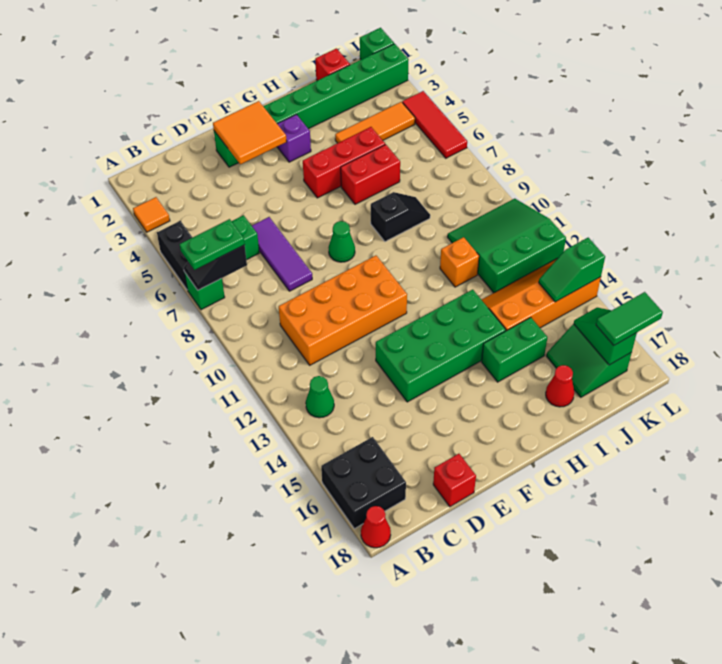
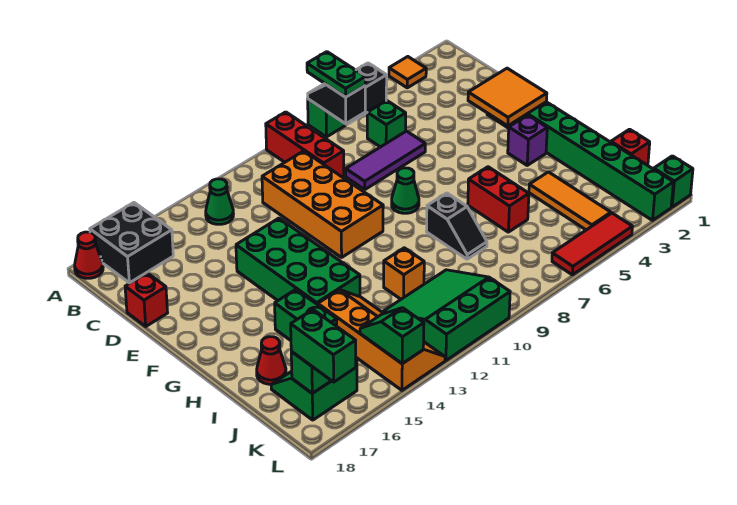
red 1x3 brick [303,127,385,198] -> red 1x3 brick moved to [266,112,344,177]
green 3x3 slope [447,199,566,293] -> green 3x3 slope turned to [383,270,510,361]
green 1x2 tile [596,292,663,345] -> green 1x2 brick [291,310,356,382]

